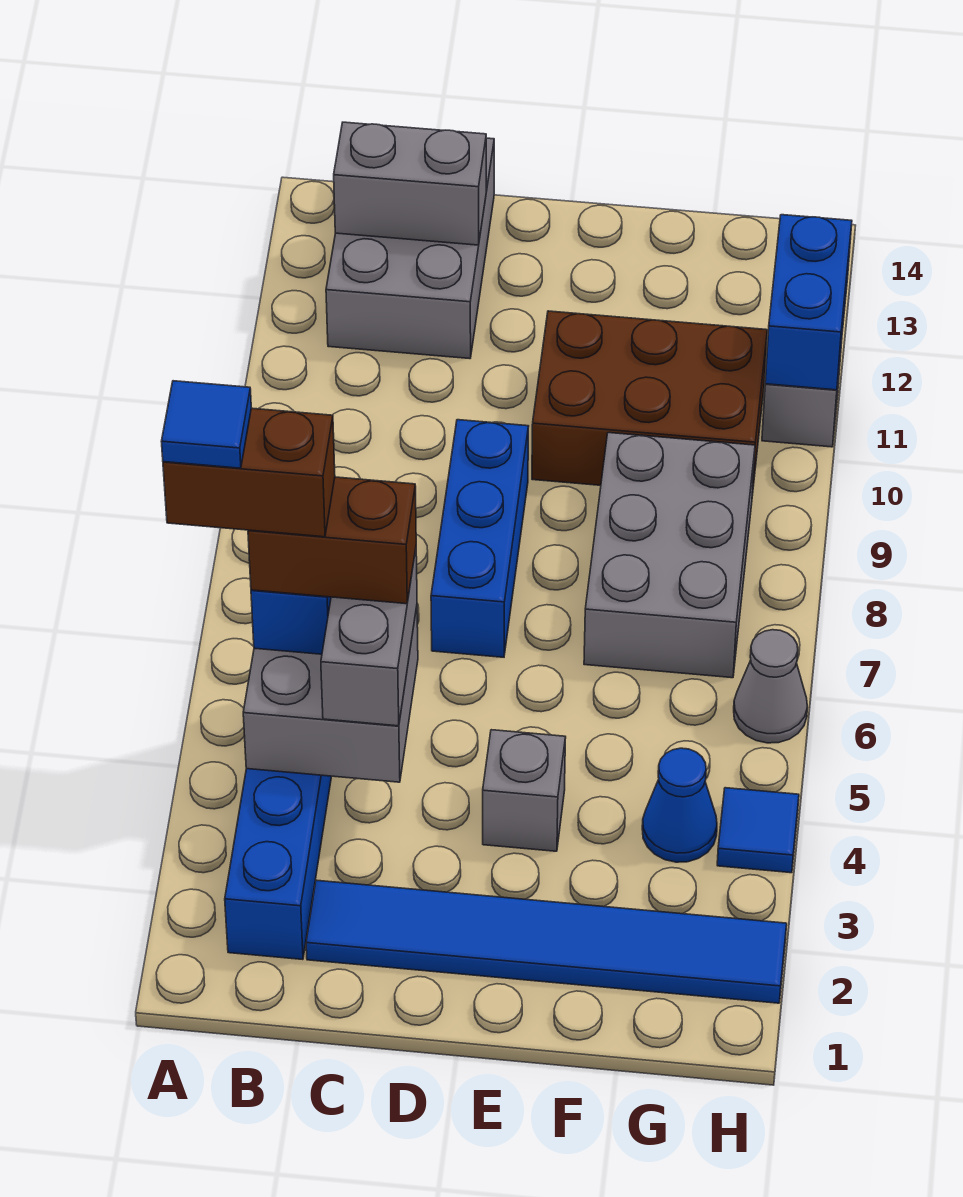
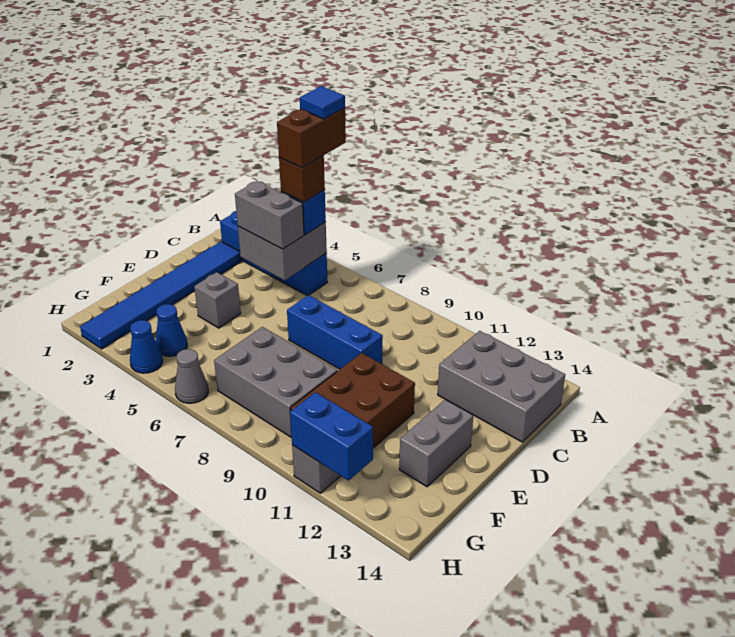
brown 1x2 brick [248,477,416,604] -> brown 1x1 brick [279,156,325,202]
grey 1x2 brick [334,122,486,245] -> grey 1x2 brick moved to [399,400,473,487]
blue 1x1 tile [717,788,799,873] -> blue 1x1 cone [130,320,163,373]

